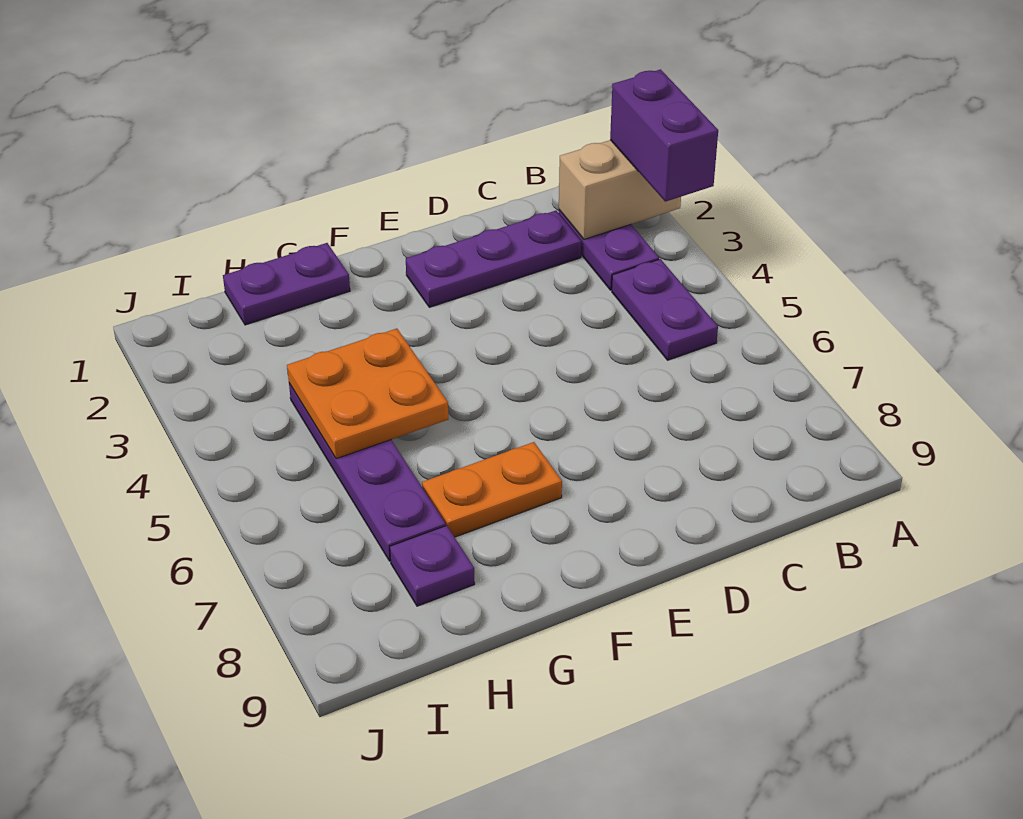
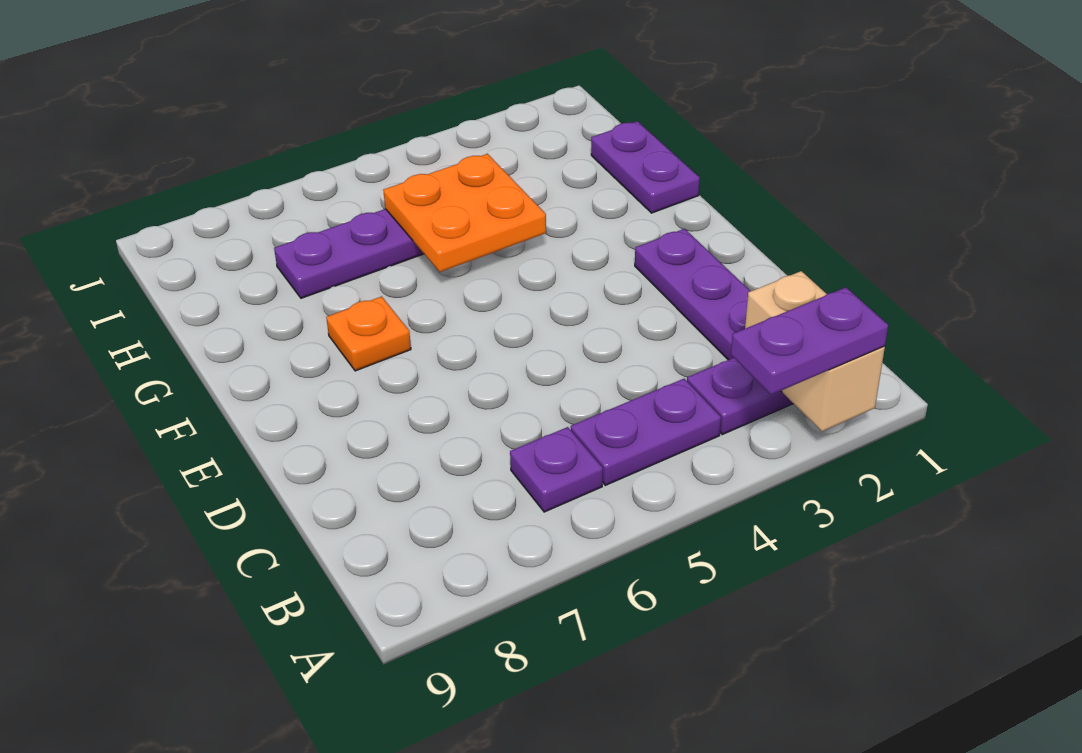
purple 1x2 brick [610,69,718,202] -> purple 1x2 plate [731,287,888,395]
orange 1x2 plate [422,442,562,537] -> orange 1x1 plate [326,296,411,371]
purple 1x1 plate [390,526,475,606] -> purple 1x1 plate moved to [510,427,603,512]

